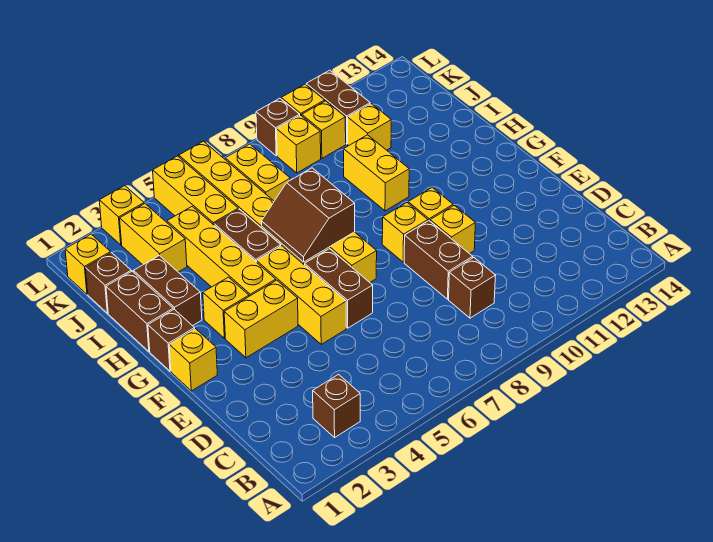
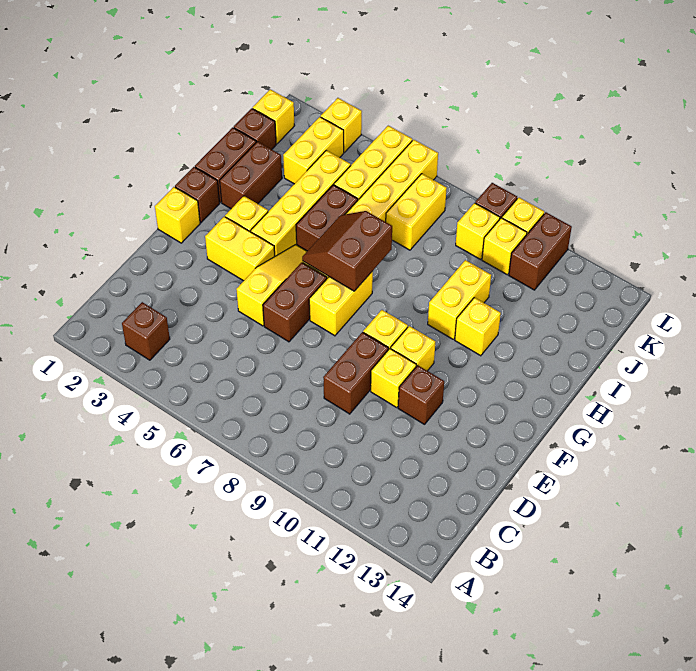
brown 1x1 brick [449,257,496,318] -> brown 1x1 brick moved to [398,365,444,424]
yellow 1x3 brick [257,246,346,344] -> yellow 1x3 slope [236,245,307,326]
yellow 1x1 brick [348,104,391,150] -> yellow 1x1 brick moved to [455,298,501,356]

